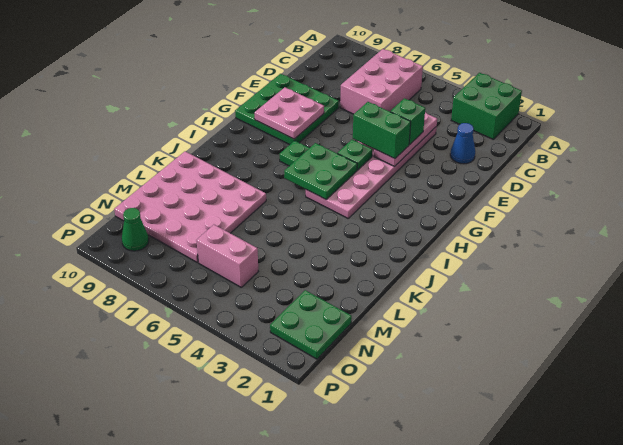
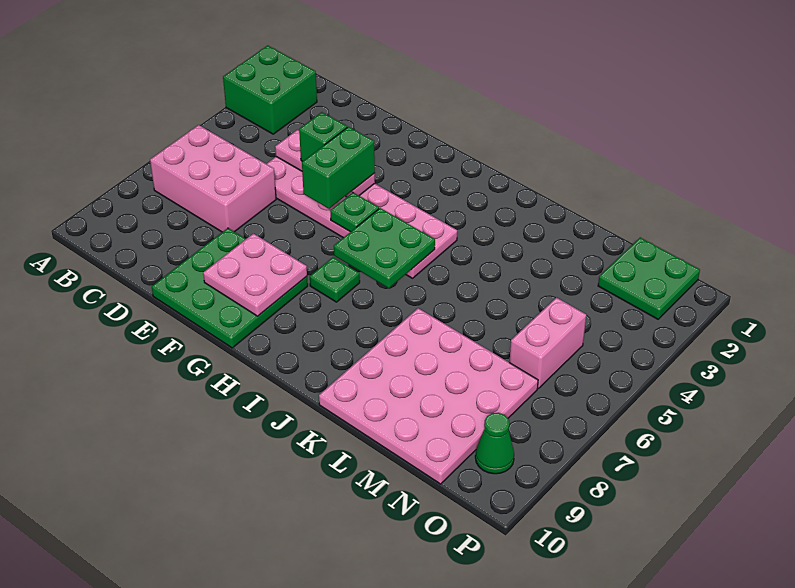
blue 1x1 cone [450,123,475,164] -> none

